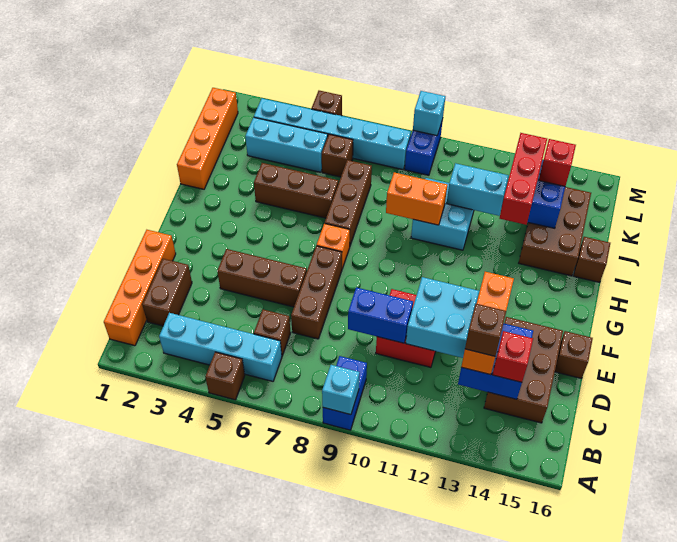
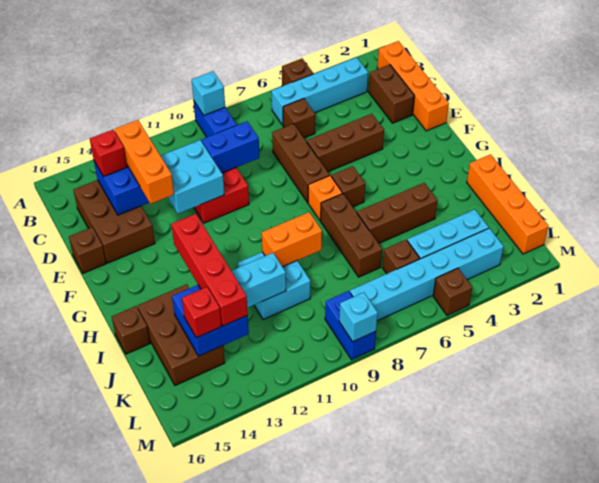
brown 1x1 brick [465,304,506,356] -> brown 1x1 brick moved to [331,166,365,207]
red 1x3 brick [500,133,547,225] -> red 1x4 brick [171,214,248,326]

